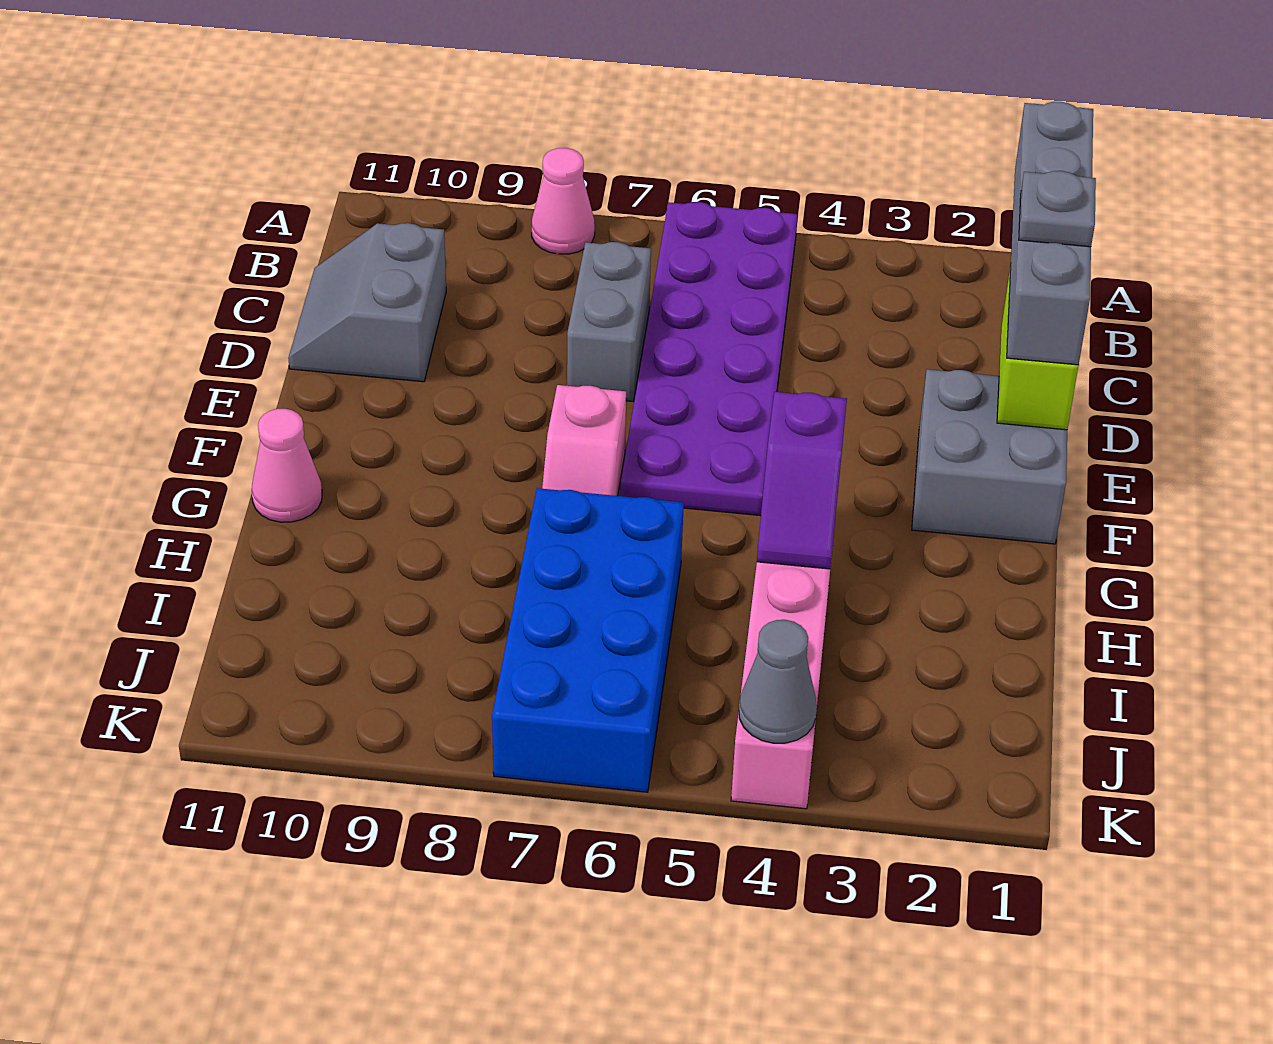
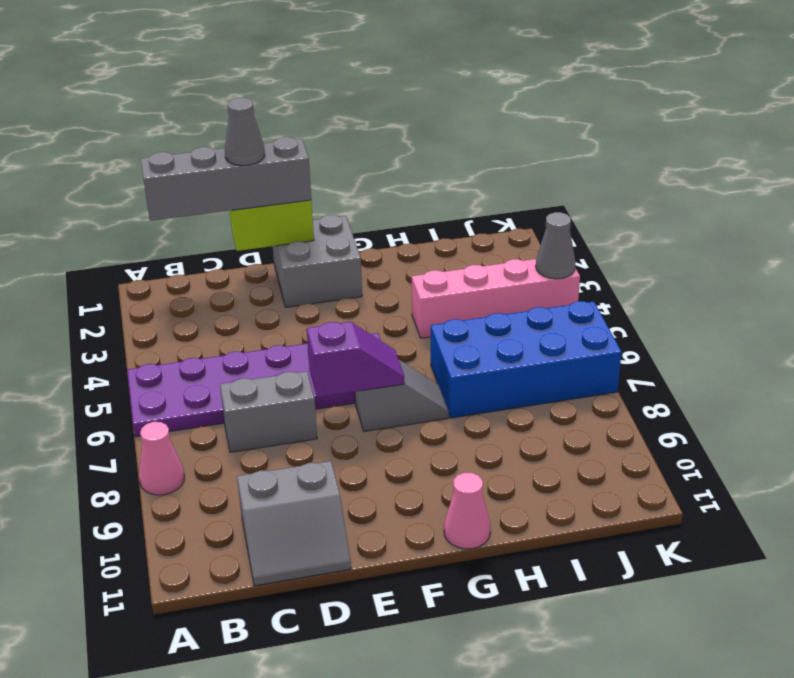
grey 1x1 plate [1019,171,1096,247] -> grey 1x1 cone [225,98,265,166]
pink 1x2 slope [542,385,626,496] -> grey 1x2 slope [355,360,449,432]
purple 1x2 slope [757,392,847,569] -> purple 1x2 slope moved to [307,322,405,397]

